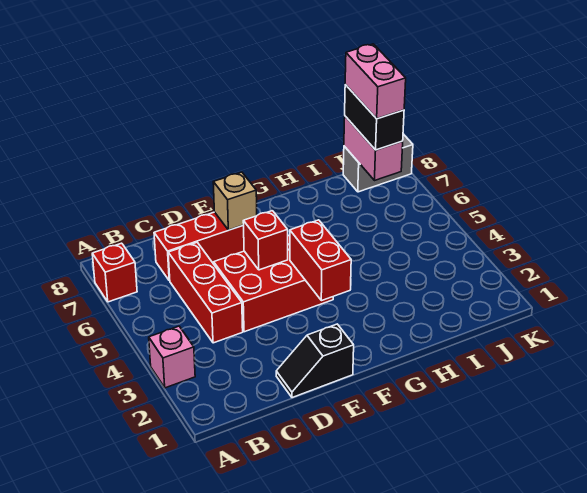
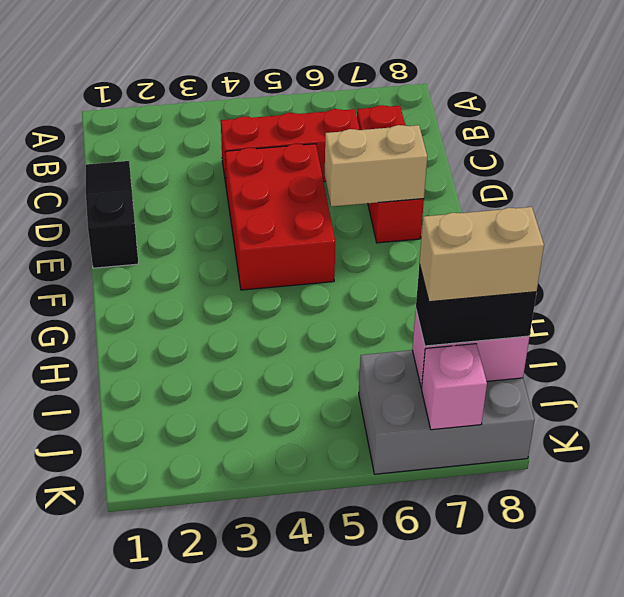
pink 1x1 brick [149,326,195,388] -> pink 1x1 brick moved to [422,344,487,430]
red 1x1 brick [92,243,137,302] -> none
black 1x2 slope [276,324,354,398] -> black 1x3 slope [86,161,138,268]
red 1x1 brick [243,211,288,270] -> none
tan 1x1 brick [213,172,257,230] -> tan 1x2 brick [325,125,427,207]
red 1x2 brick [290,220,351,301] -> none
pink 1x2 brick [345,44,406,119] -> tan 1x2 brick [419,207,544,302]
grey 1x2 brick [343,134,413,192] -> grey 2x3 brick [359,350,534,474]

